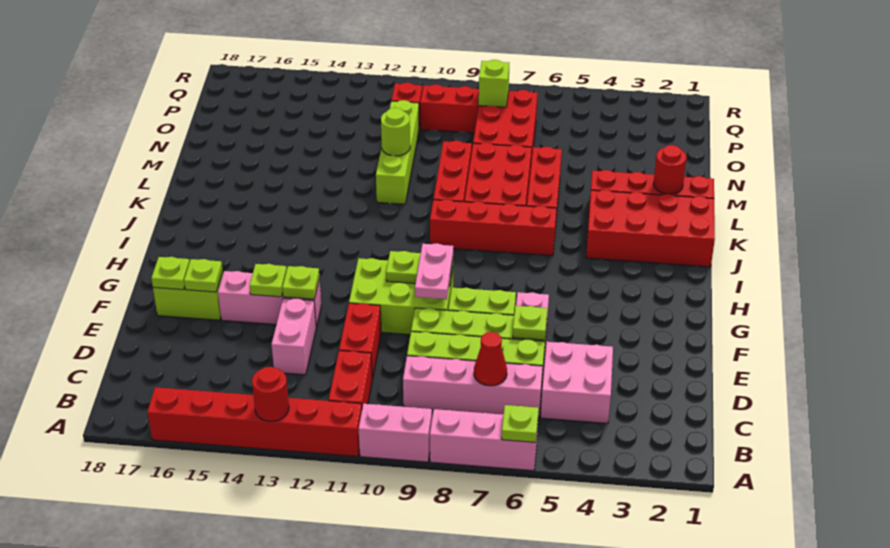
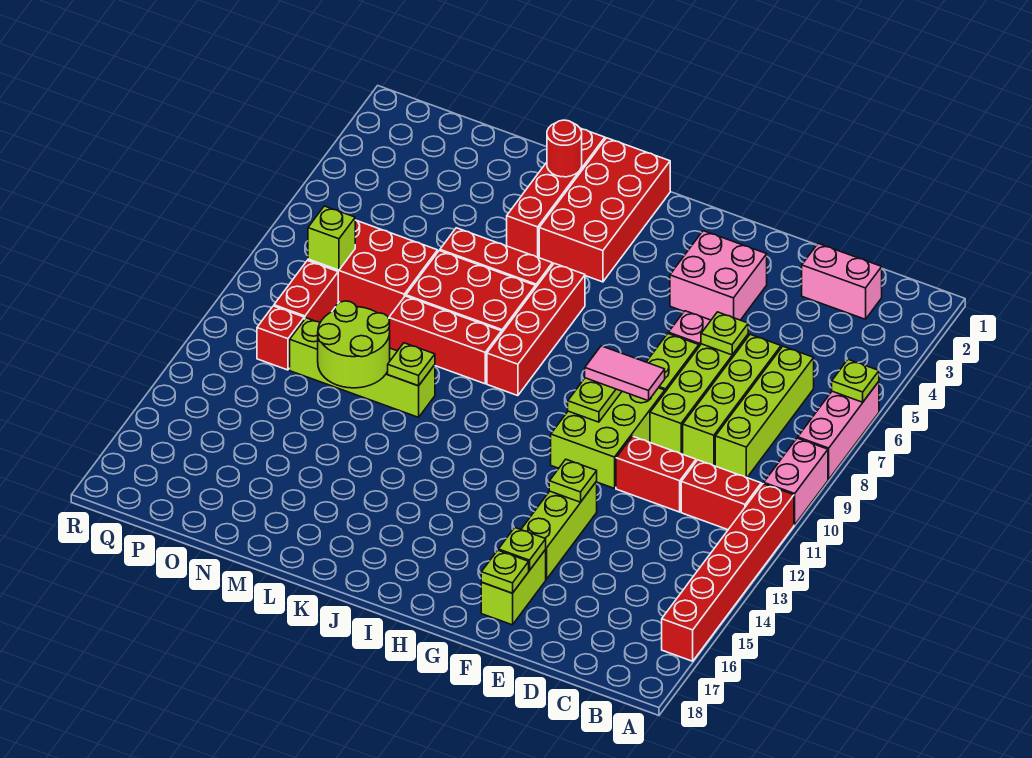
red 1x1 round brick [252,367,289,421] -> none
pink 2x2 brick [541,342,613,423] -> pink 2x2 brick moved to [670,231,767,320]
pink 1x4 brick [403,356,543,418] -> lime 1x4 brick [715,346,814,478]
red 1x1 cone [474,332,507,386] -> none
pink 1x2 brick [272,298,316,375] -> pink 1x2 brick moved to [802,244,882,319]
pink 1x2 plate [415,243,453,299] -> pink 1x2 tile [585,346,665,401]
pink 1x3 brick [218,271,321,327] -> lime 1x3 brick [521,481,597,579]
lime 1x1 plate [250,264,287,297] -> lime 1x1 plate moved to [388,343,435,386]
lime 1x1 round brick [381,108,410,156] -> lime 2x2 round brick [318,301,390,388]

